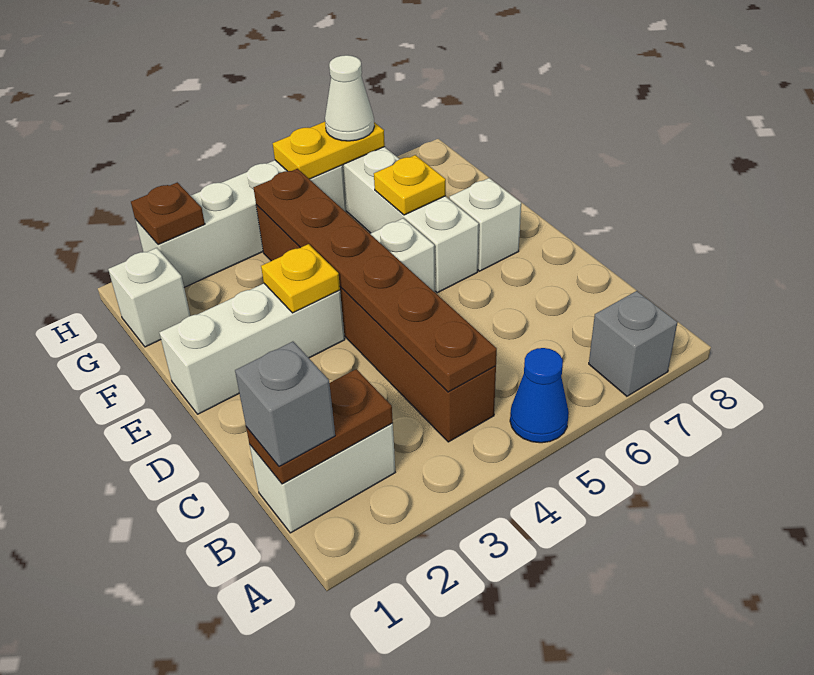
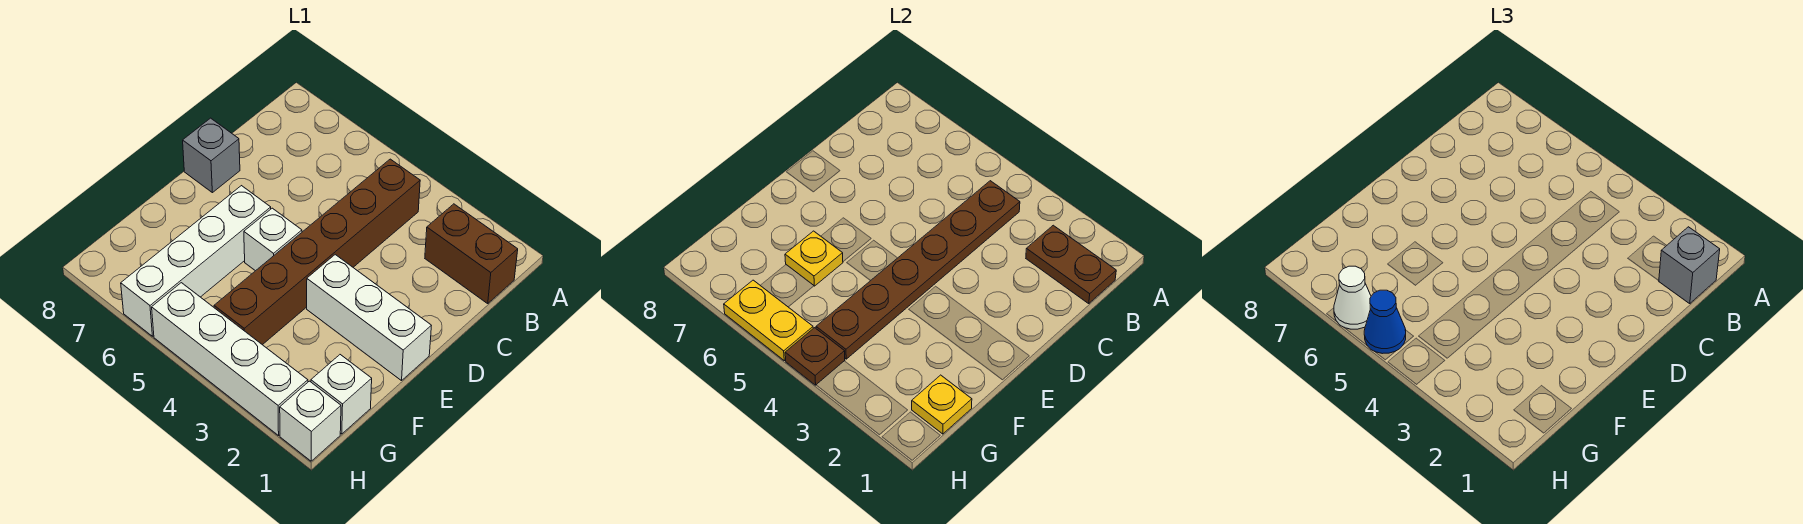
blue 1x1 cone [510,348,569,443] -> blue 1x1 cone moved to [1364,290,1406,354]
grey 1x1 brick [589,291,678,396] -> grey 1x1 brick moved to [183,118,240,193]
white 1x2 brick [250,423,395,533] -> brown 1x2 brick [425,204,518,303]
yellow 1x1 plate [261,244,340,313] -> yellow 1x1 plate moved to [912,375,972,434]
white 1x1 brick [449,178,521,271] -> white 1x1 brick moved to [280,381,341,461]
brown 1x1 plate [131,182,205,245] -> brown 1x1 plate moved to [785,328,845,385]

